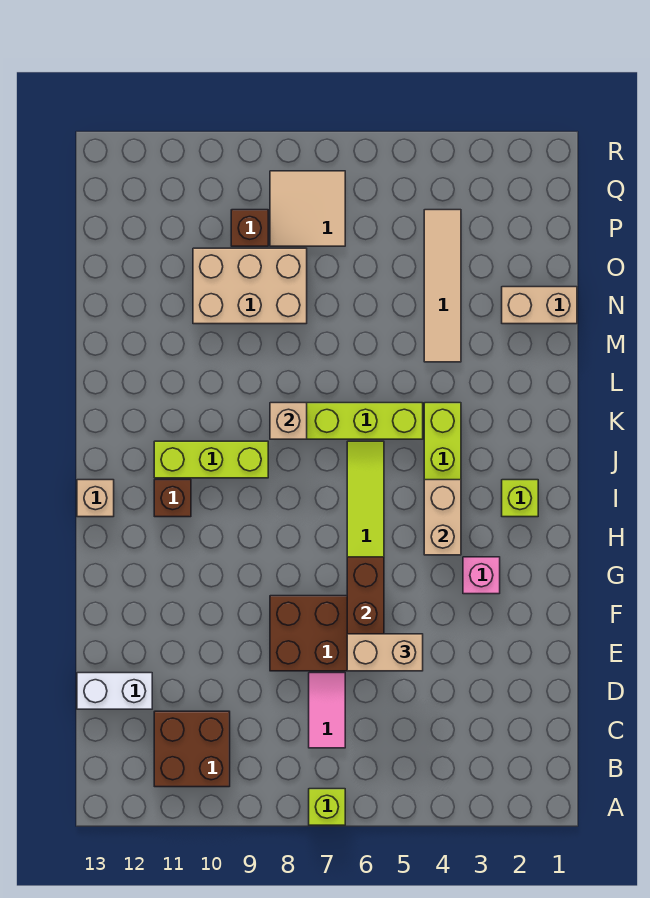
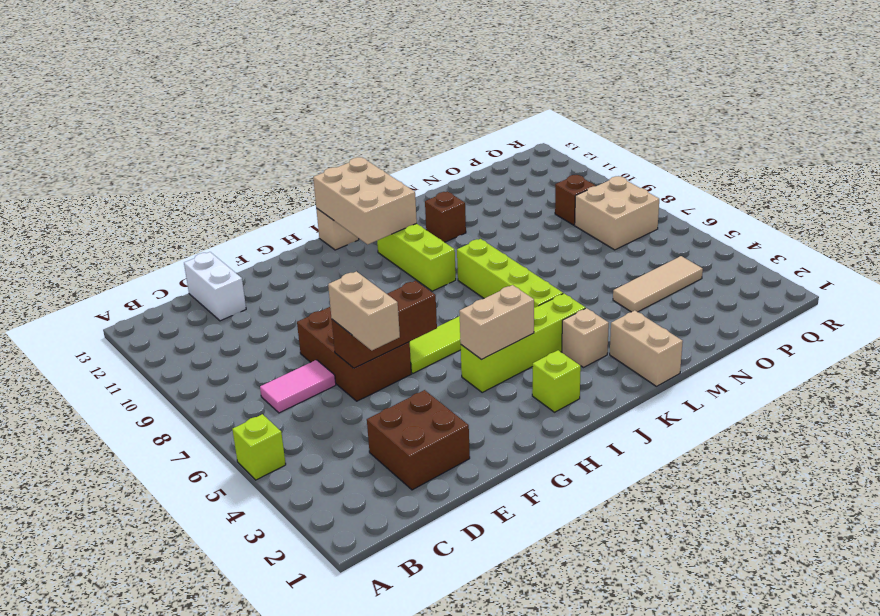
lime 1x1 brick [309,789,345,825] -> lime 1x1 brick moved to [232,414,286,480]
brown 2x2 brick [154,711,230,787] -> brown 2x2 brick moved to [367,390,470,490]
pink 1x1 brick [463,557,500,594] -> none
brown 1x1 brick [154,480,191,517] -> brown 1x1 brick moved to [425,192,466,242]
tan 1x1 brick [270,403,307,439] -> tan 1x1 brick moved to [562,308,609,368]
tan 1x4 tile [424,210,461,362] -> tan 1x3 tile [613,256,703,312]
tan 1x2 brick [502,287,577,324] -> tan 1x2 brick moved to [610,310,683,386]
tan 2x3 brick [193,248,307,324] -> tan 2x3 brick moved to [313,157,417,244]
tan 2x2 tile [270,171,345,246] -> tan 2x2 brick [575,176,659,250]

